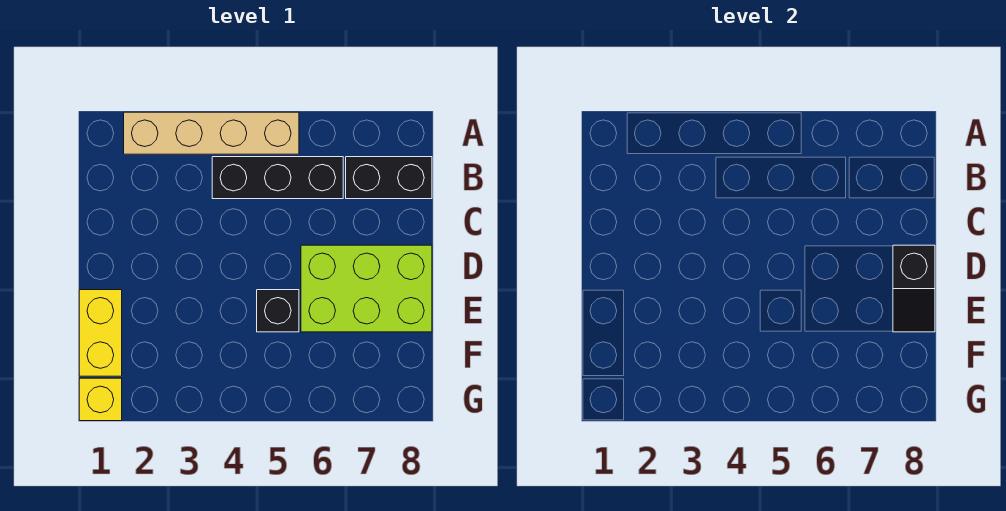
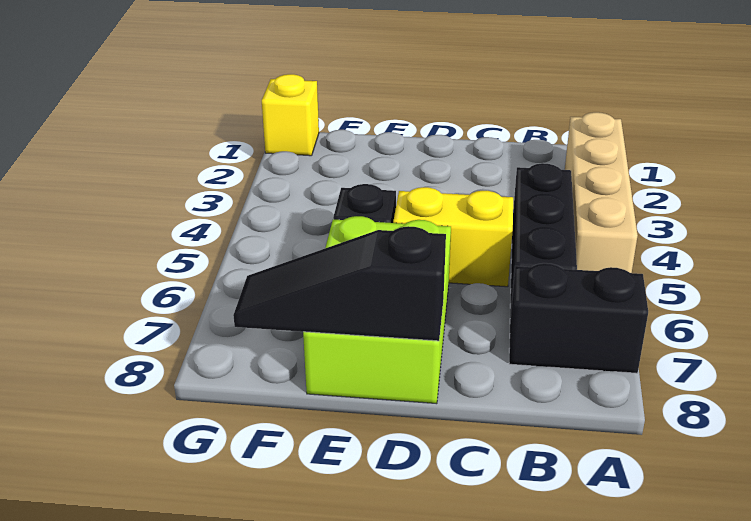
black 1x2 brick [346,157,432,199] -> black 1x2 brick turned to [509,263,648,373]
black 1x2 slope [893,245,935,332] -> black 1x3 slope [233,226,446,341]
yellow 1x2 brick [79,290,122,376] -> yellow 1x2 brick moved to [393,187,513,287]

